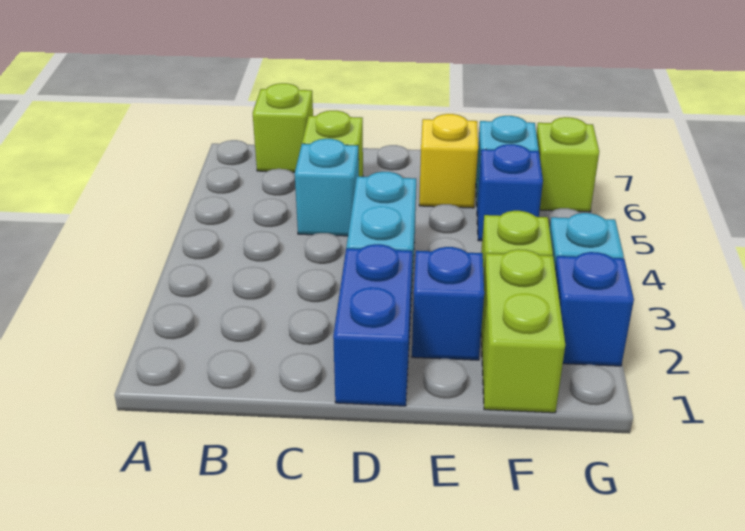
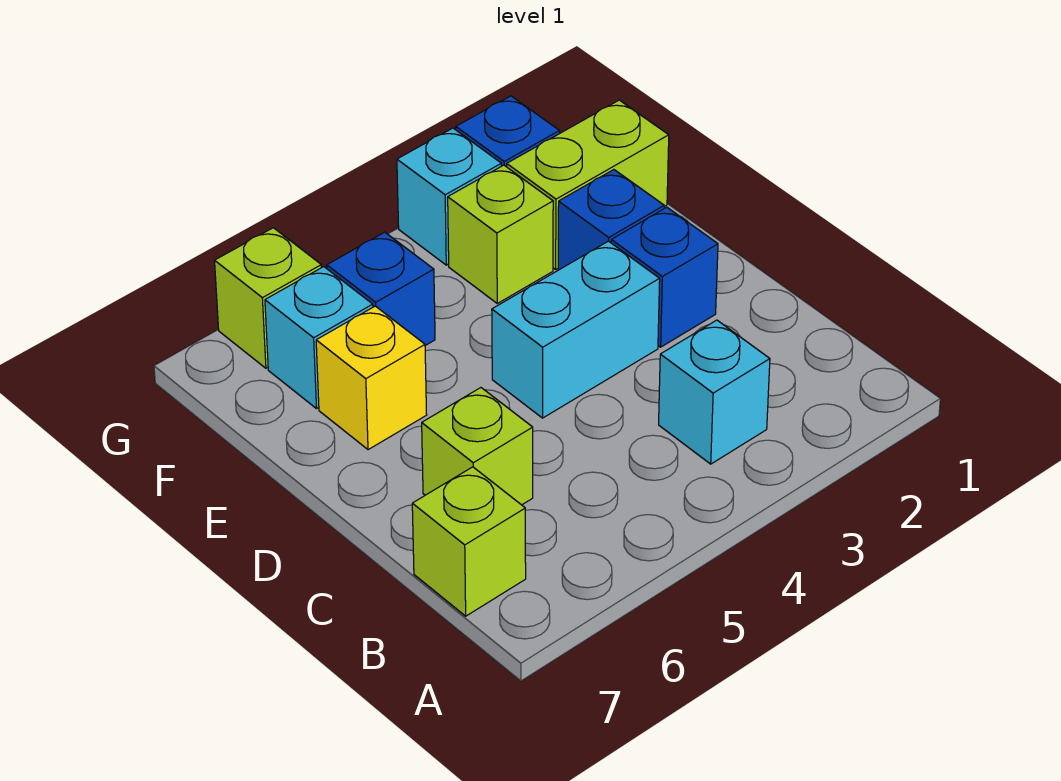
cyan 1x1 brick [295,139,359,236] -> cyan 1x1 brick moved to [659,320,770,464]
blue 1x2 brick [333,244,412,406] -> blue 1x1 brick [611,207,718,347]

